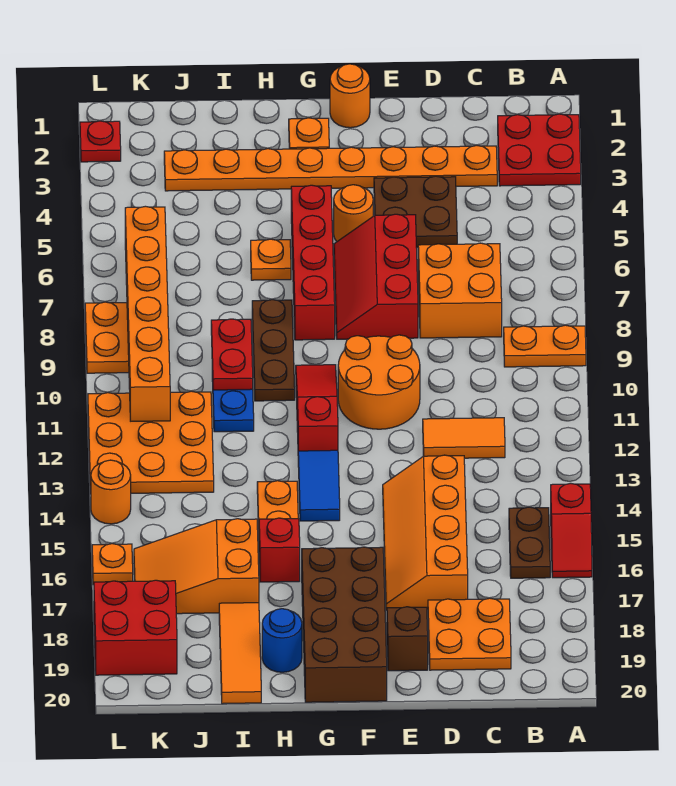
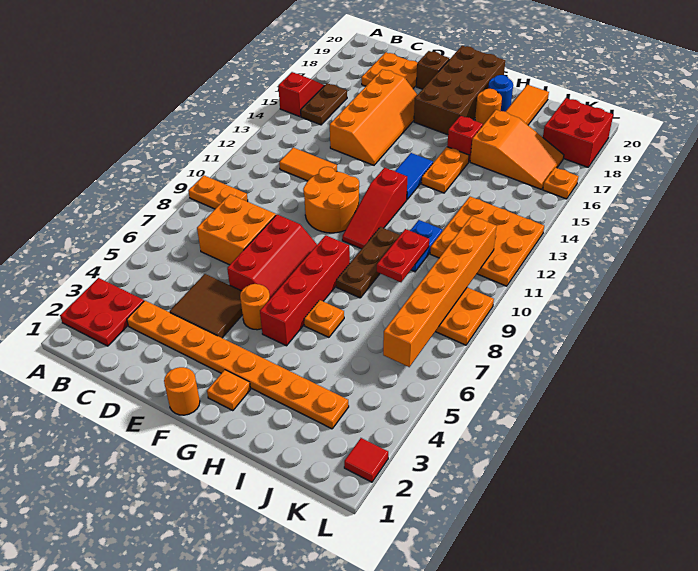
brown 2x2 plate [374,176,457,248] -> brown 2x2 tile [170,274,243,338]
red 1x1 plate [80,121,121,162] -> red 1x1 tile [344,438,388,482]
orange 1x1 round brick [91,460,131,524] -> orange 1x1 round brick moved to [475,89,502,125]

